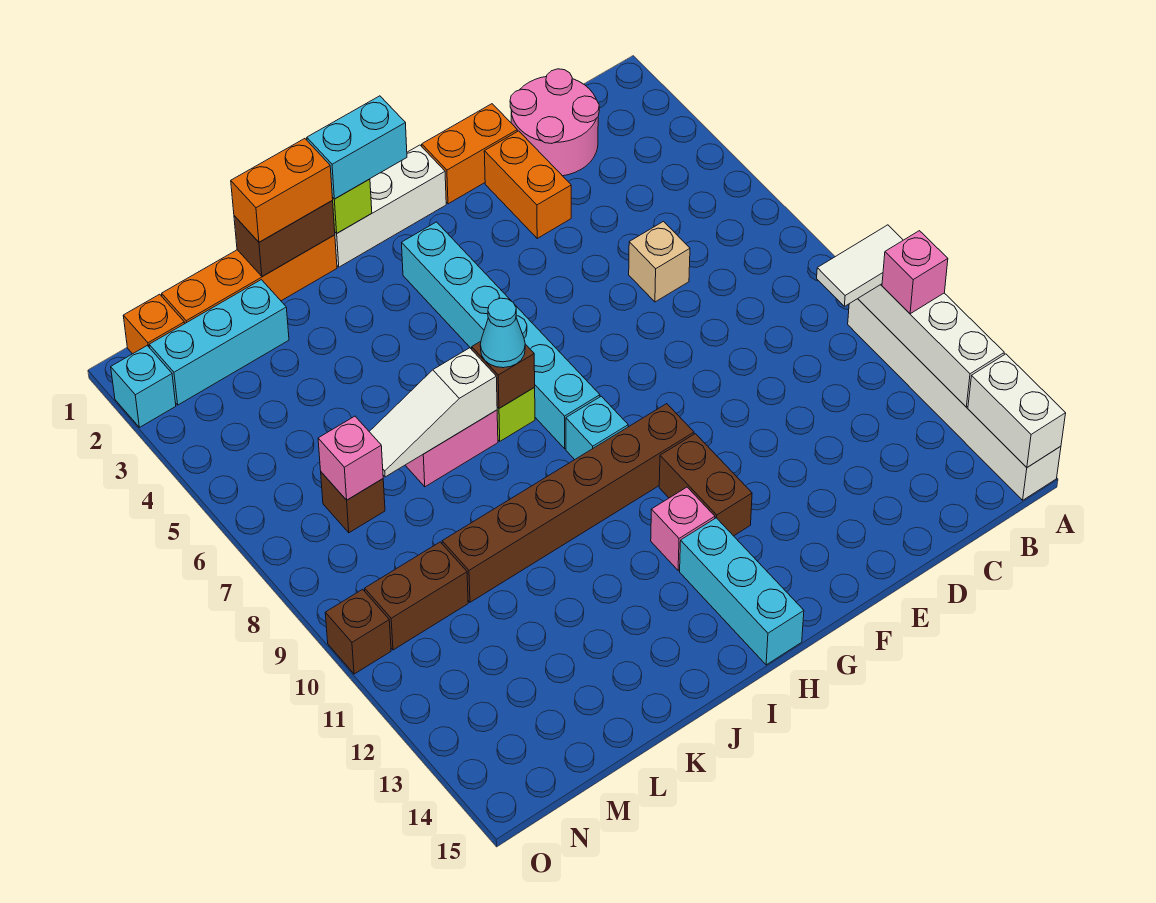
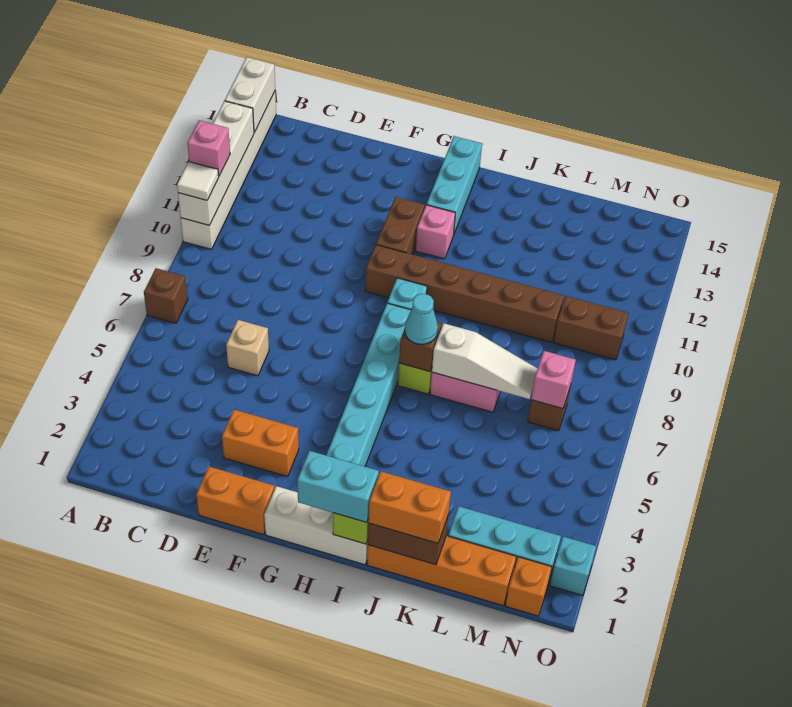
white 1x2 tile [817,225,903,306] -> white 1x1 tile [177,162,219,200]
pink 2x2 round brick [510,69,599,176] -> none
orange 1x2 brick [484,131,571,238] -> orange 1x2 brick turned to [222,410,299,476]
brown 1x1 brick [325,589,391,674] -> brown 1x1 brick moved to [144,268,188,323]

